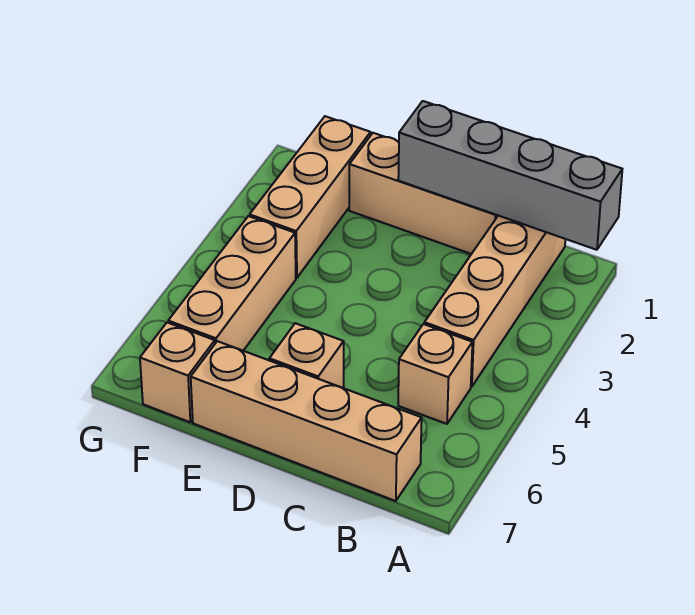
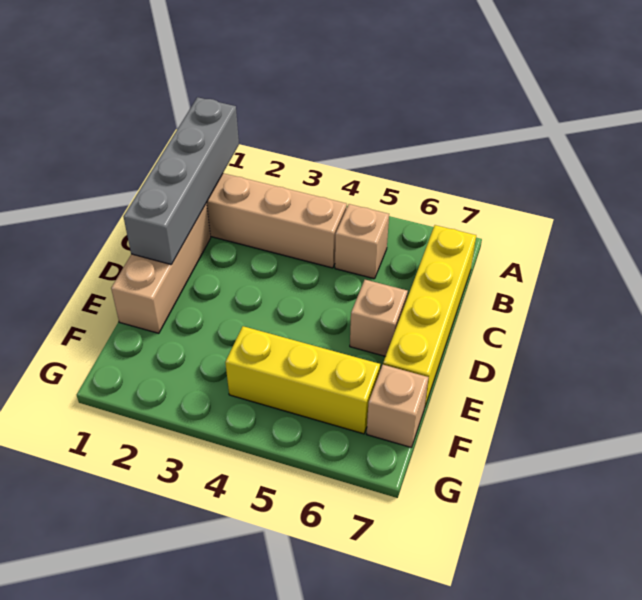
tan 1x4 brick [191,341,422,501] -> yellow 1x4 brick [383,225,476,406]
tan 1x3 brick [250,116,371,278] -> none
tan 1x3 brick [168,216,296,351] -> yellow 1x3 brick [225,326,380,434]

